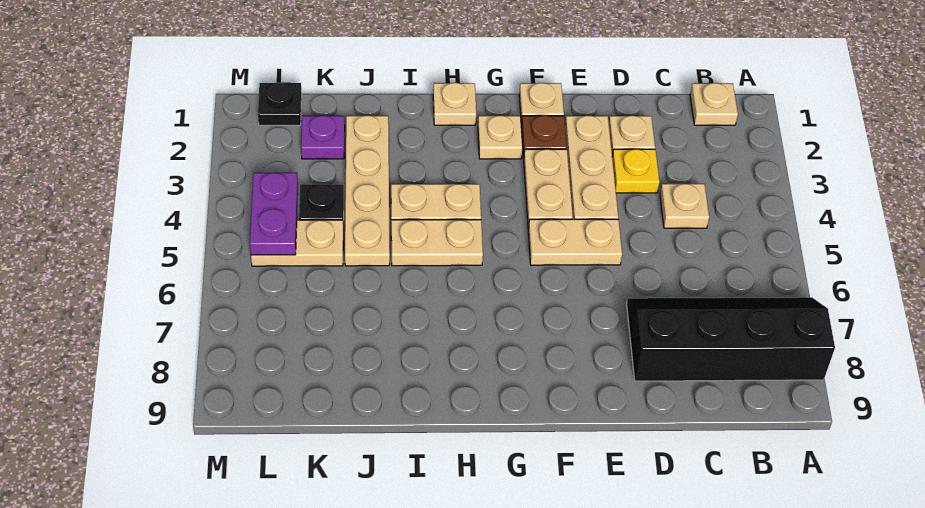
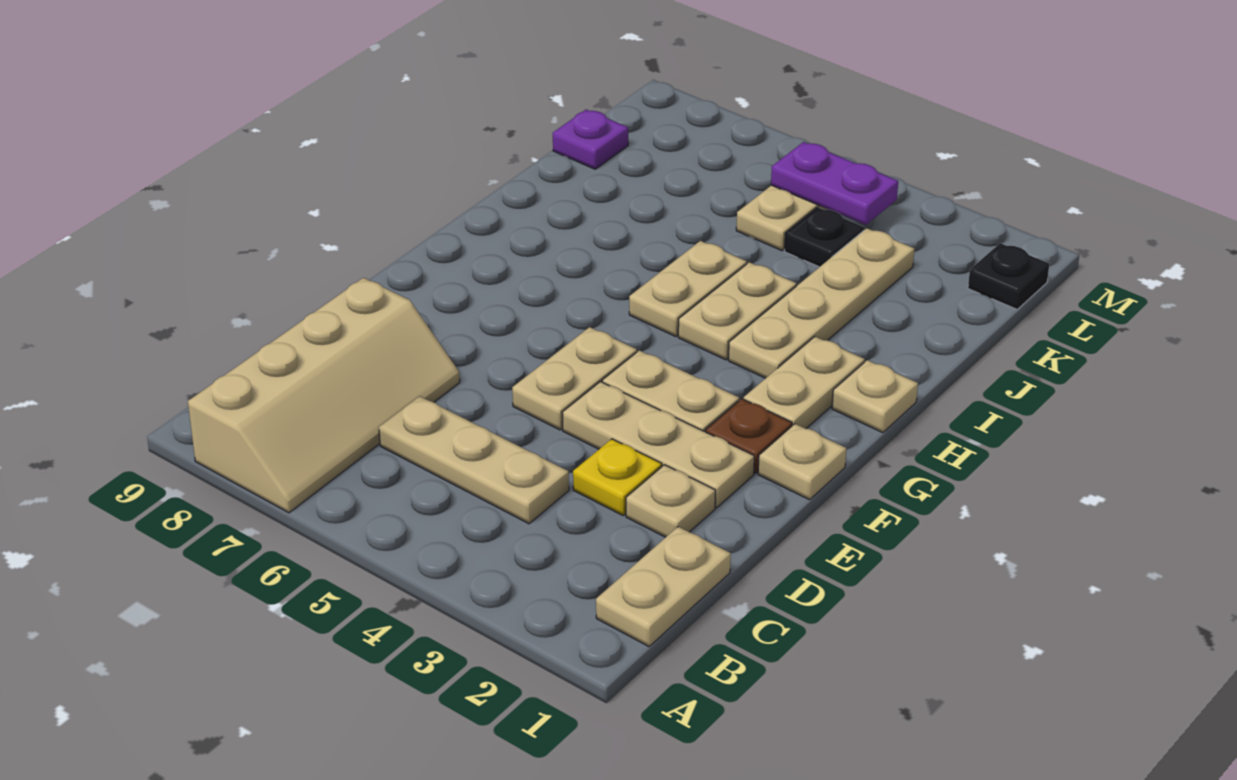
black 2x4 slope [627,297,835,381] -> tan 2x4 slope [188,278,460,513]
tan 1x1 plate [690,83,738,125] -> tan 1x2 plate [596,527,731,646]
tan 1x1 plate [660,184,709,228] -> tan 1x3 plate [379,396,569,524]
tan 1x1 plate [478,116,522,159] -> tan 1x2 plate [744,337,865,429]
tan 1x4 plate [345,116,390,266] -> tan 1x4 plate turned to [728,228,914,378]
purple 1x1 plate [301,116,345,159] -> purple 1x1 plate moved to [553,110,628,169]

